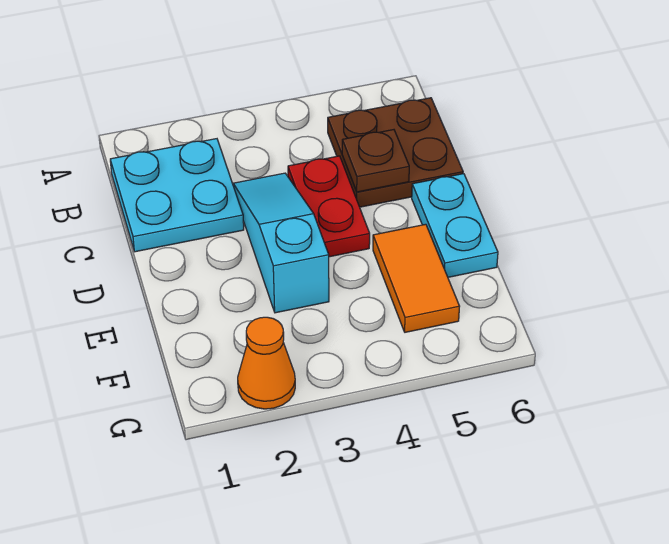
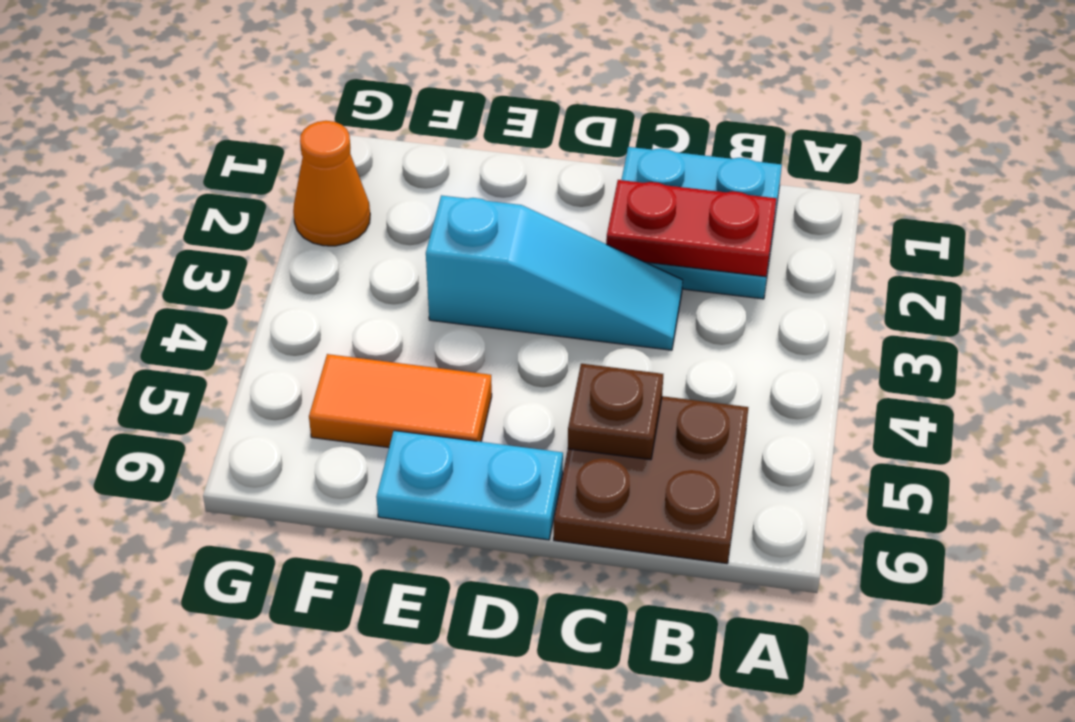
red 1x2 plate [288,156,370,257] -> red 1x2 plate moved to [606,180,776,277]

